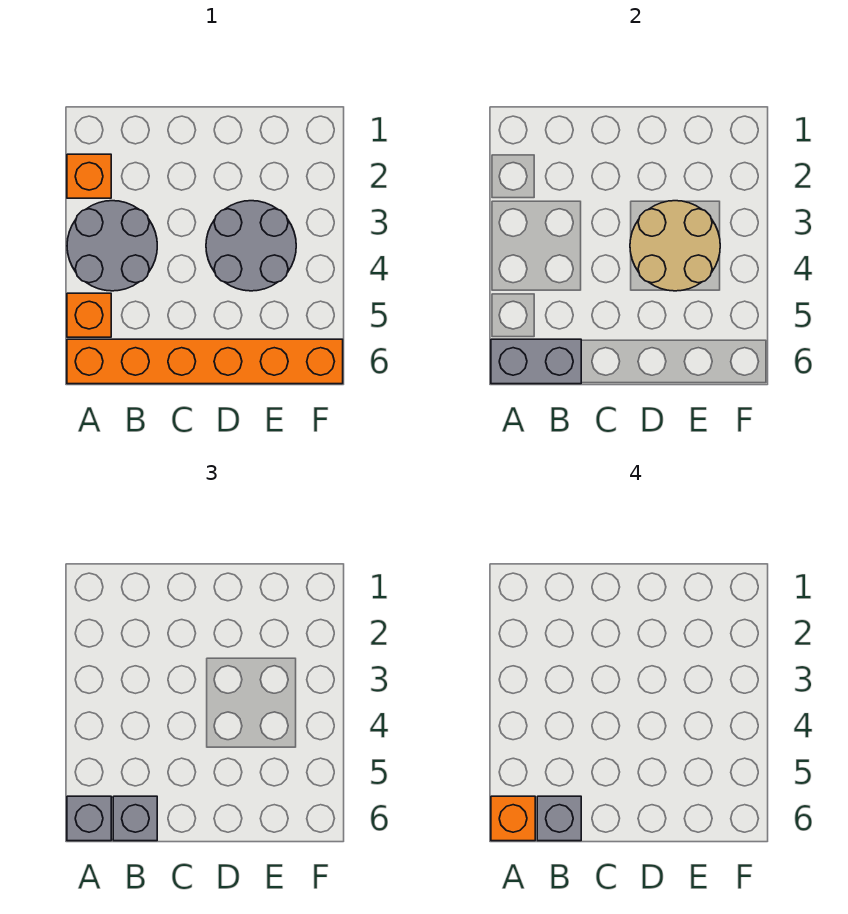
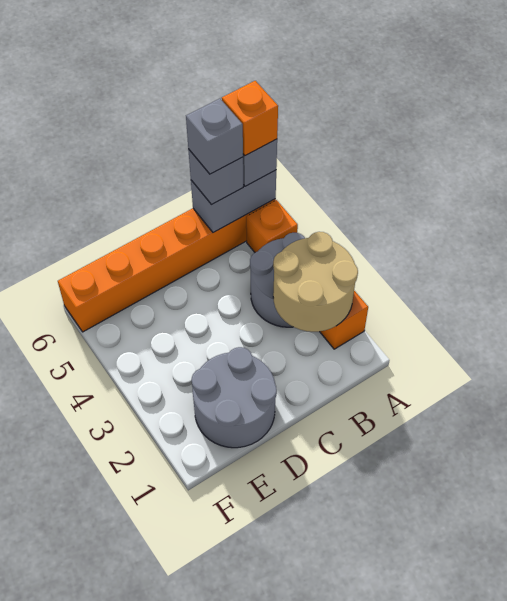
grey 2x2 round brick [206,201,296,291] -> grey 2x2 round brick moved to [192,347,277,448]
tan 2x2 round brick [630,201,720,291] -> tan 2x2 round brick moved to [273,232,358,332]

